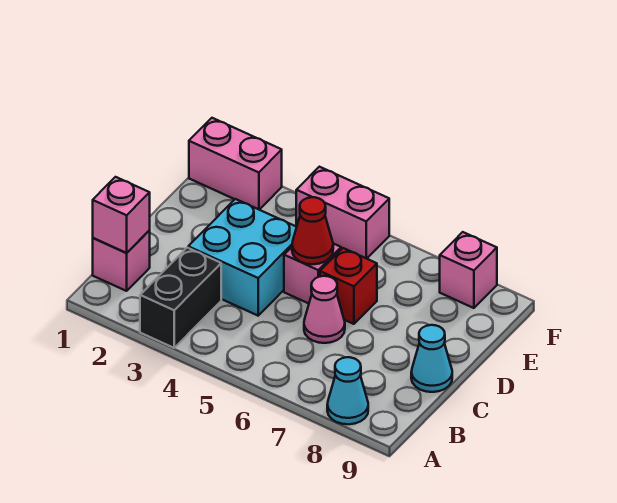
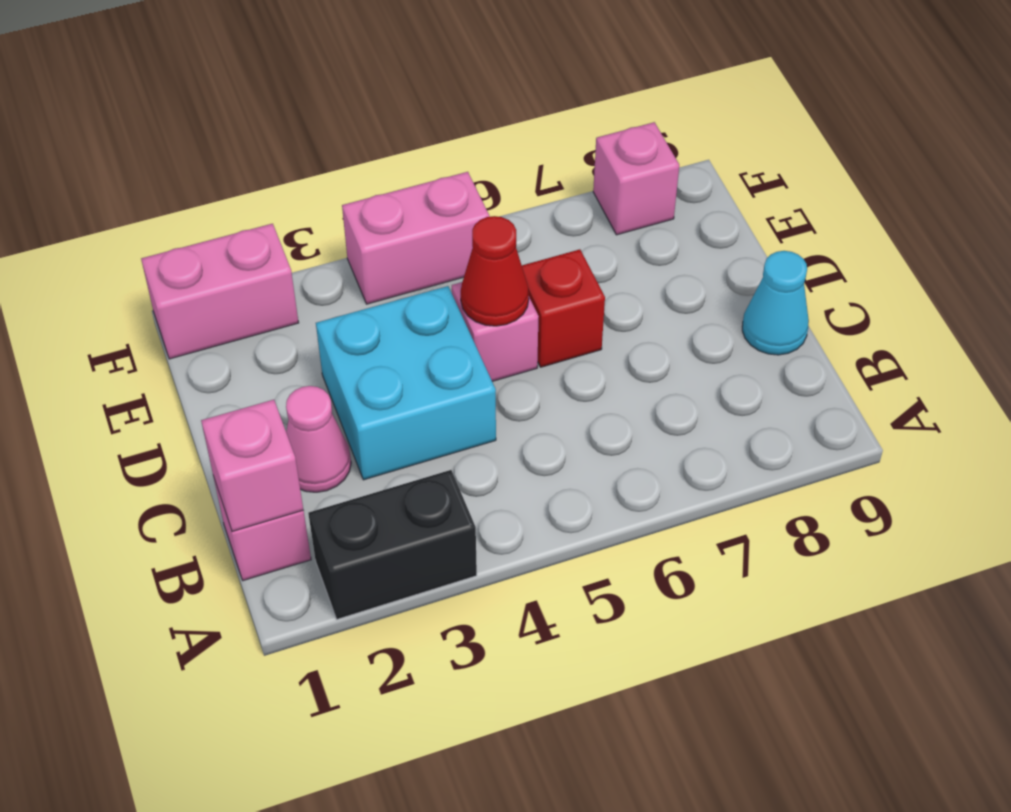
black 1x2 brick [140,248,221,348] -> black 1x2 brick turned to [308,470,477,619]
cyan 1x1 cone [327,357,368,424] -> none
pink 1x1 cone [304,276,345,343] -> pink 1x1 cone moved to [286,386,351,492]

